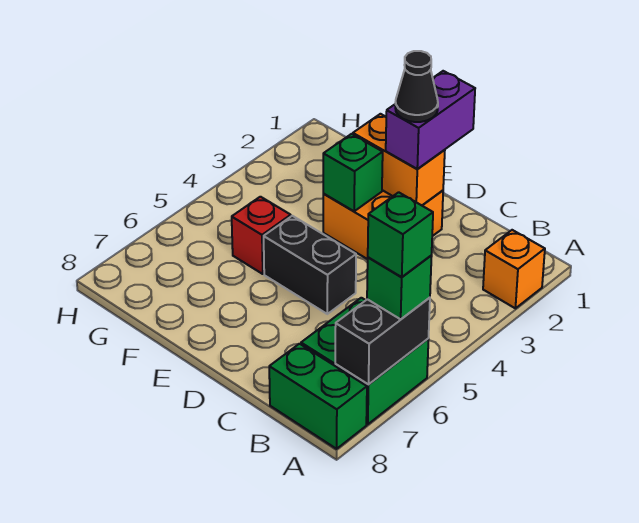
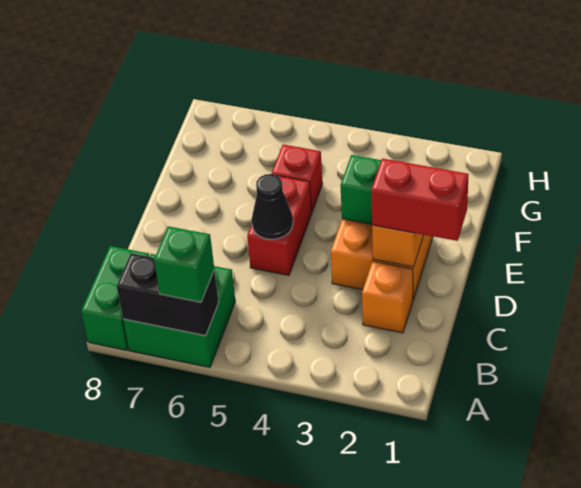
orange 1x1 brick [483,230,545,308] -> orange 1x1 brick moved to [362,261,413,333]
green 1x1 brick [368,192,433,277] -> none
purple 1x2 brick [386,71,475,169] -> red 1x2 brick [371,158,468,241]
black 1x1 cone [395,51,438,122] -> black 1x1 cone moved to [252,174,293,239]
black 1x2 brick [264,216,356,314] -> red 1x2 brick [247,176,311,275]

